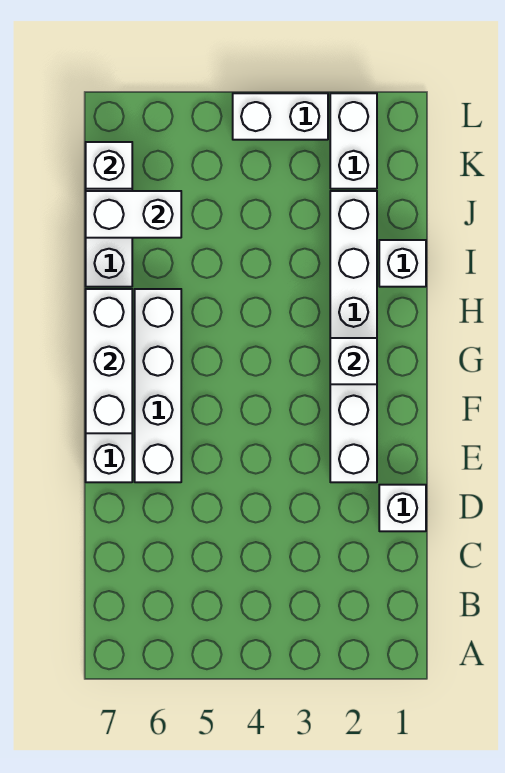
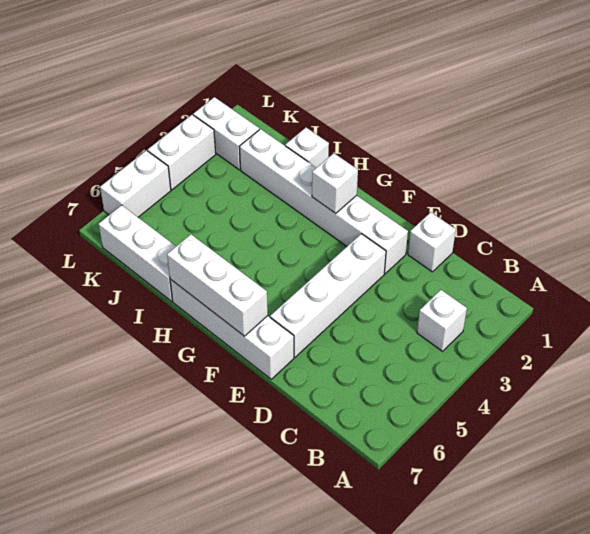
white 1x4 brick [135,289,181,482] -> white 1x4 brick turned to [270,234,386,357]
white 1x2 brick [86,191,181,238] -> white 1x2 brick moved to [100,150,171,217]
white 1x1 brick [86,142,132,189] -> white 1x1 brick moved to [417,290,467,351]

